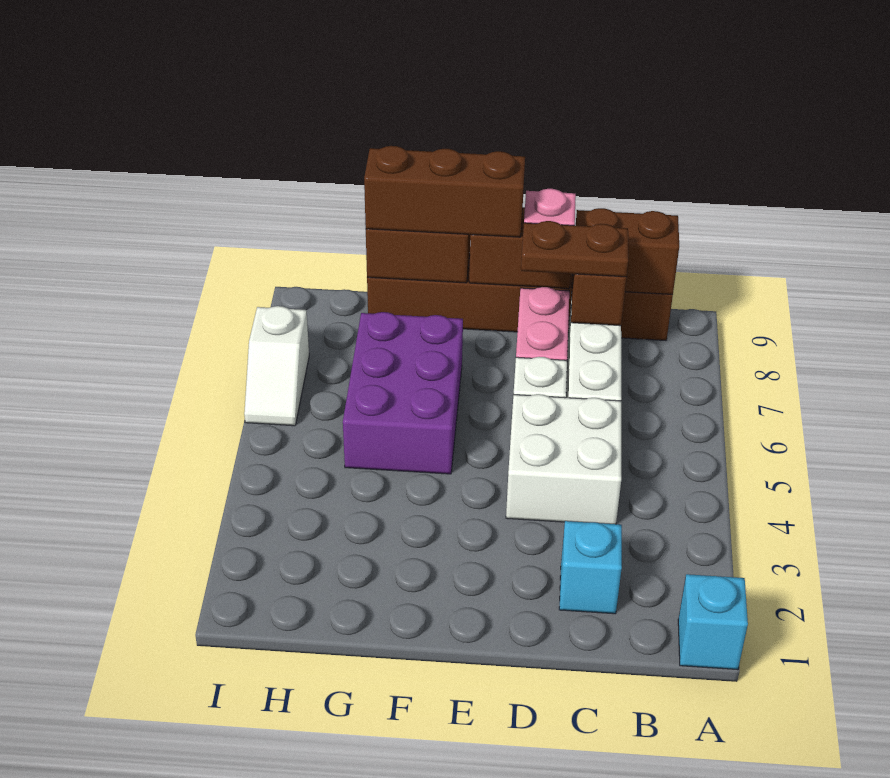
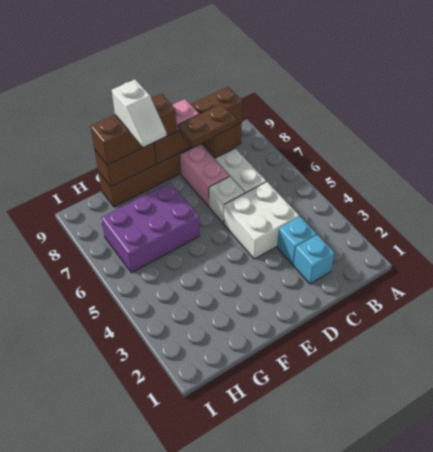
cyan 1x1 brick [678,574,748,670] -> cyan 1x1 brick moved to [277,217,317,265]
purple 2x3 brick [343,312,463,474] -> purple 2x3 brick turned to [101,182,200,273]
white 1x2 slope [244,306,309,426] -> white 1x2 slope moved to [112,79,167,147]

